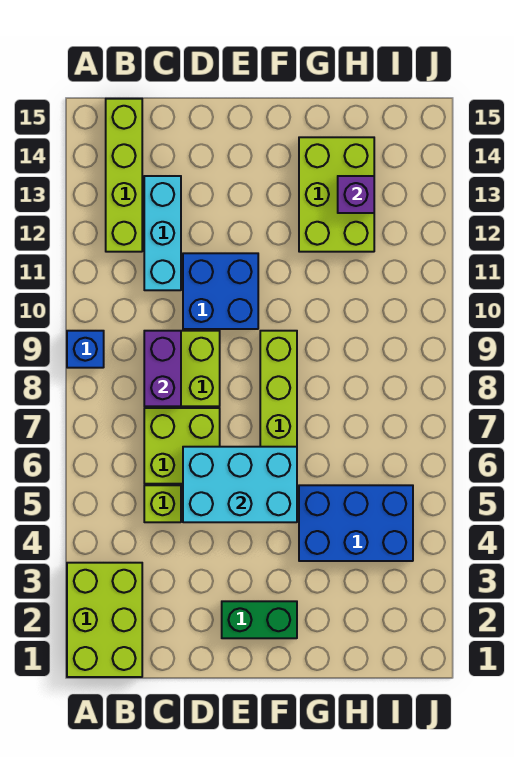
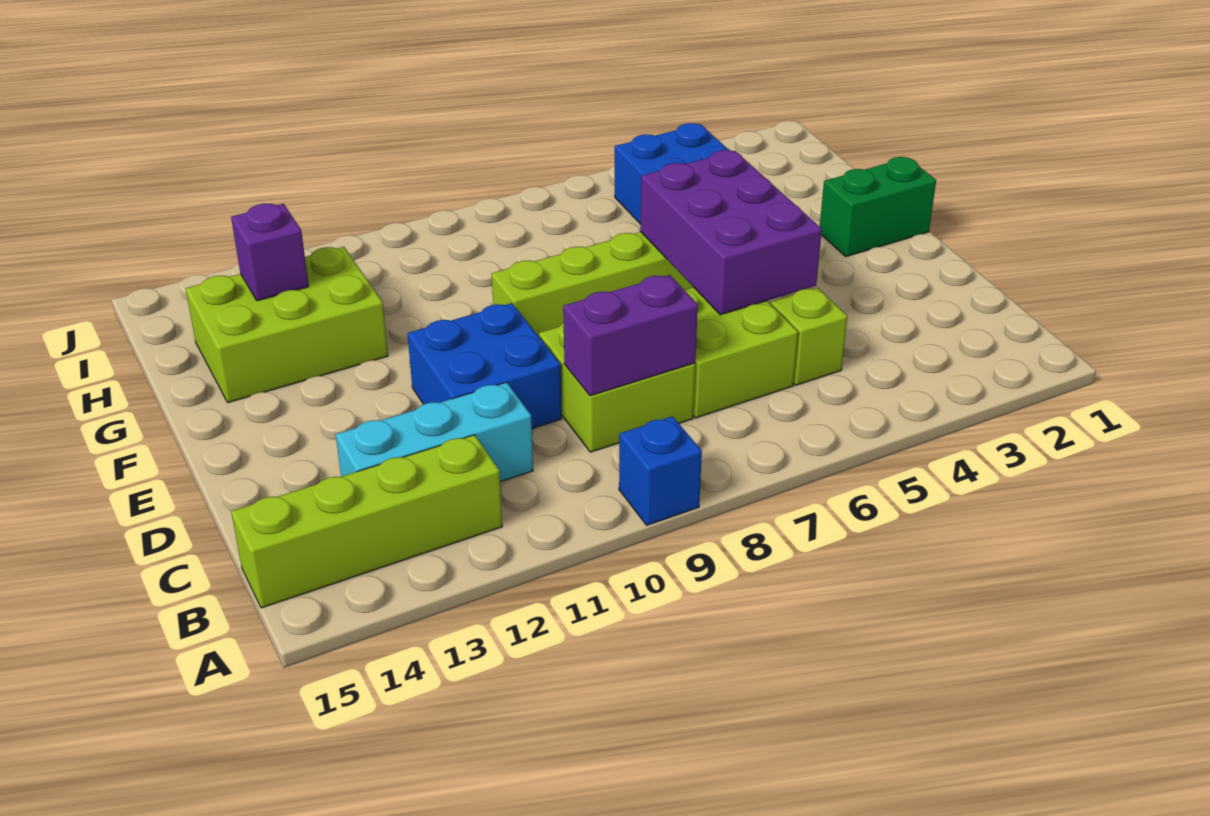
lime 2x3 brick [67,563,142,677] -> none
cyan 2x3 brick [183,447,297,522] -> purple 2x3 brick [640,150,822,315]
green 1x2 brick [222,601,297,638] -> green 1x2 brick turned to [820,157,936,257]

